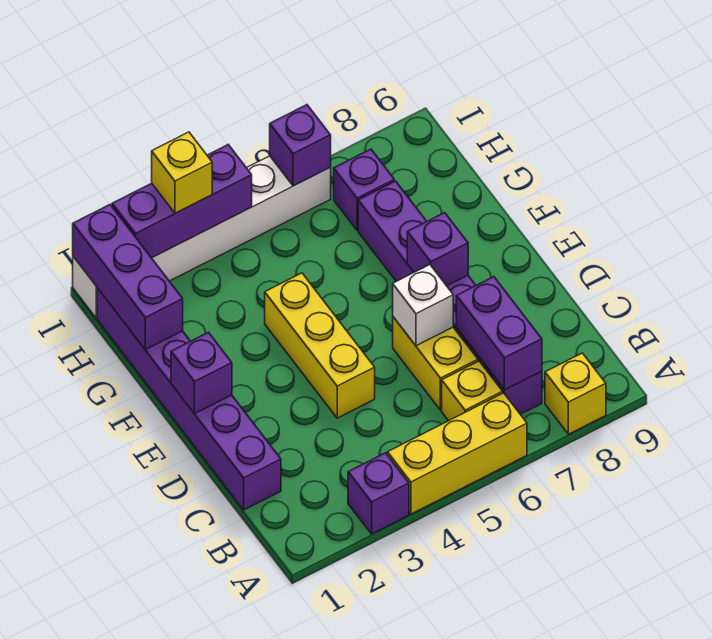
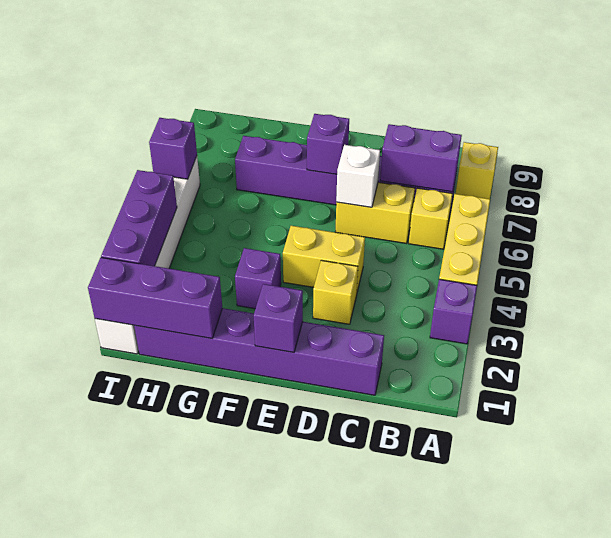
yellow 1x3 brick [265,273,375,418] -> yellow 1x2 brick [283,226,365,292]
purple 1x1 brick [334,149,394,230] -> purple 1x1 brick moved to [235,248,281,309]
yellow 1x1 brick [152,132,212,213] -> yellow 1x1 brick moved to [313,260,358,324]

